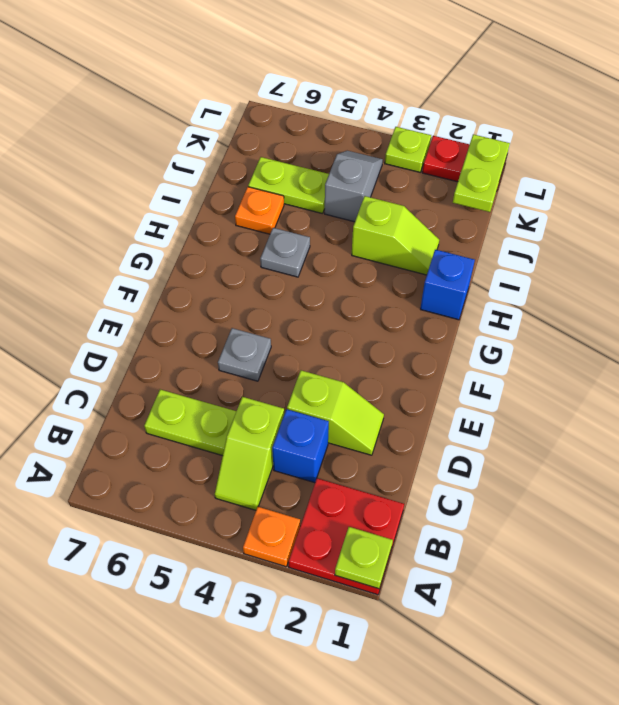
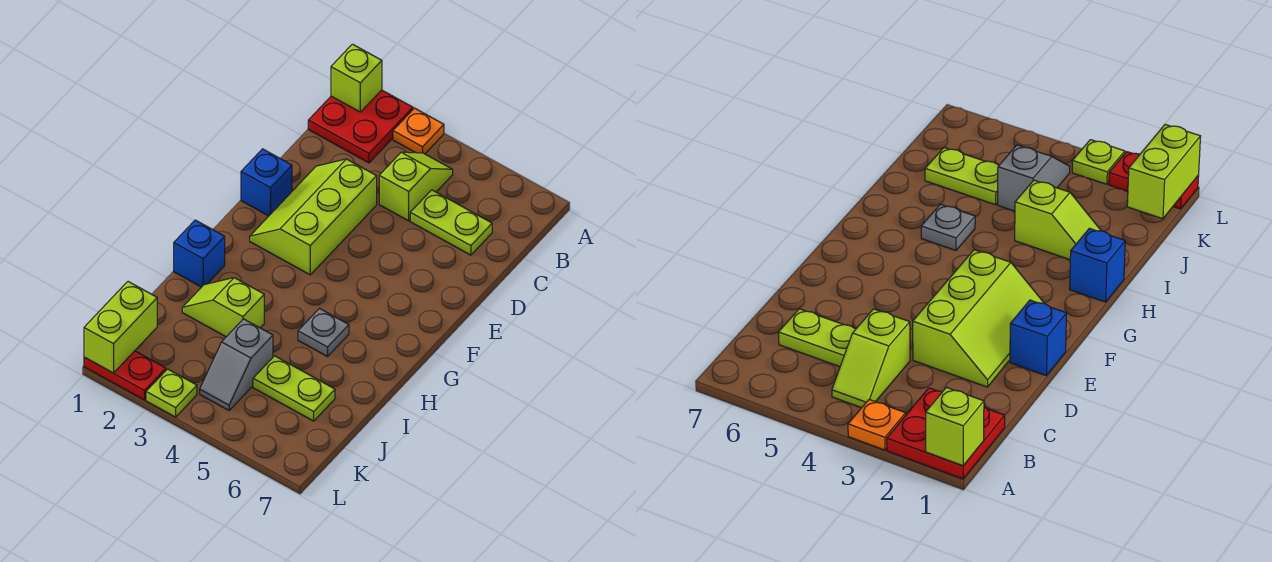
lime 1x1 plate [335,527,393,589] -> lime 1x1 brick [331,44,382,112]
blue 1x1 brick [272,409,329,483] -> blue 1x1 brick moved to [241,149,292,216]
lime 1x2 slope [287,370,384,455] -> lime 2x3 slope [250,159,377,275]
grey 1x1 plate [218,328,271,381] -> none
orange 1x1 plate [235,187,284,234] -> none
lime 1x2 plate [453,134,510,212] -> lime 1x2 brick [84,282,157,373]

